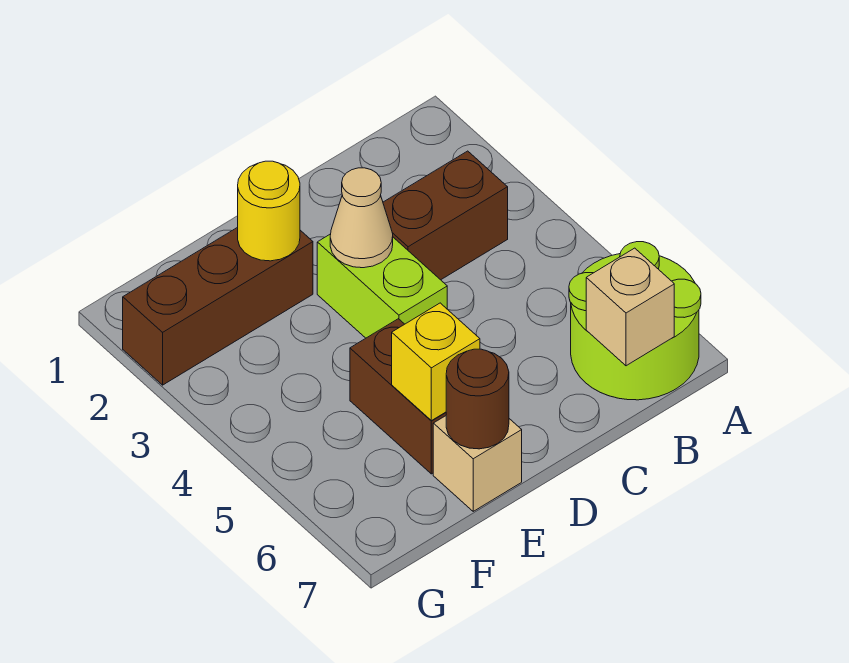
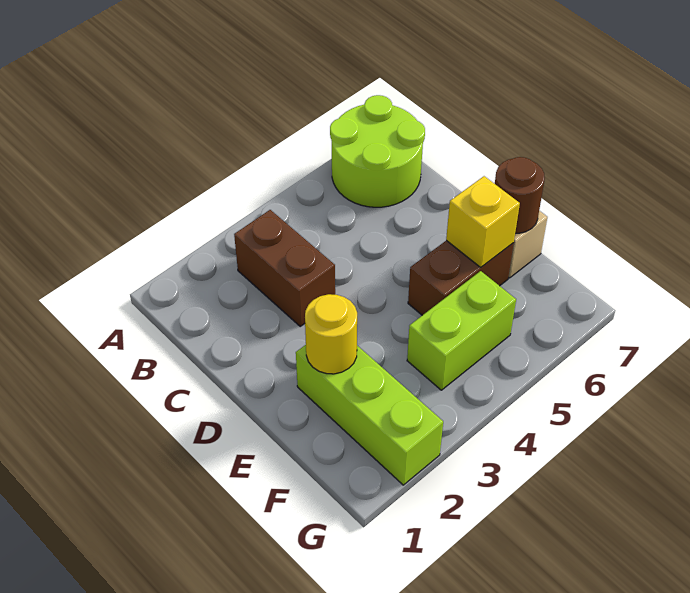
tan 1x1 brick [586,248,674,366] -> none
lime 1x2 brick [317,234,447,338] -> lime 1x2 brick moved to [407,271,516,390]
tan 1x1 cone [330,168,393,268] -> none
brown 1x3 brick [123,227,313,385] -> lime 1x3 brick [296,345,443,485]

